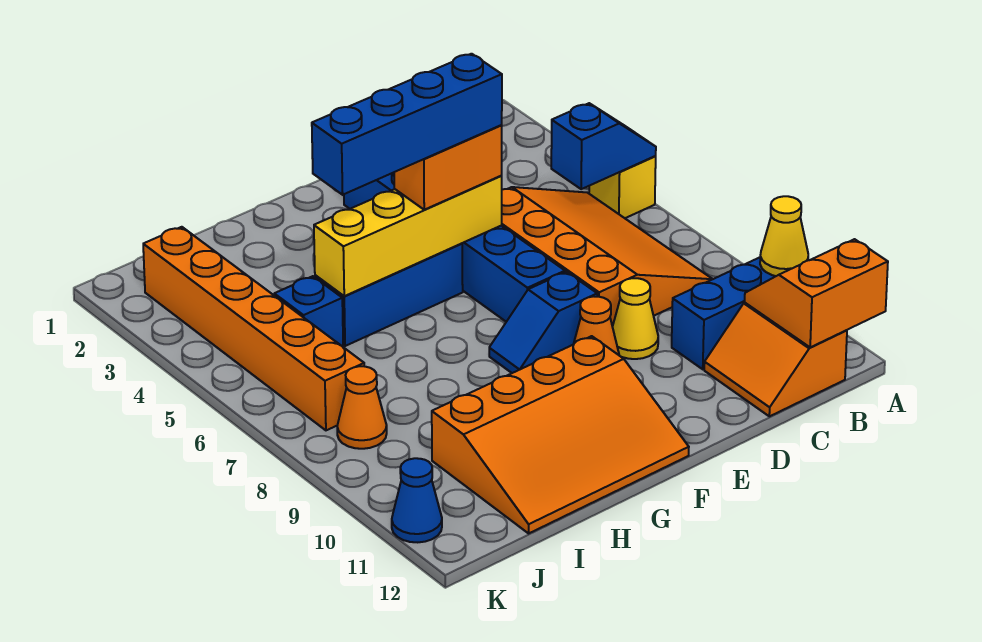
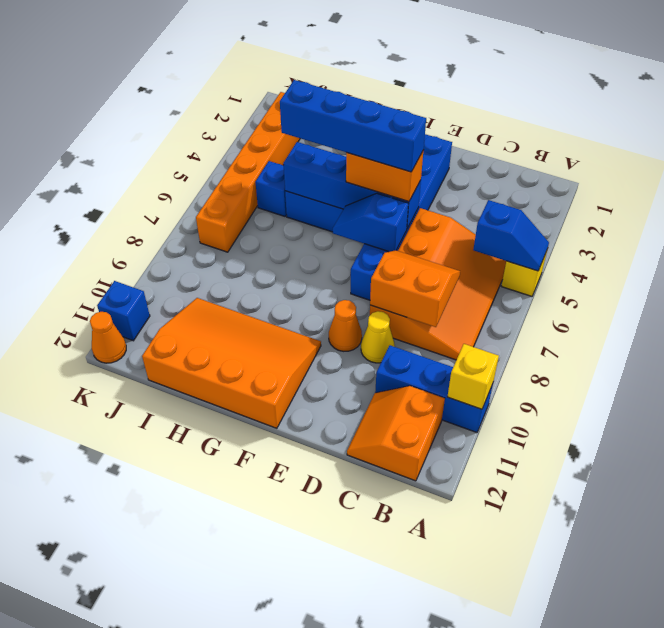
yellow 1x1 cone [760,196,808,276] -> yellow 1x1 brick [448,344,499,409]
orange 2x2 slope [745,239,888,347] -> orange 2x2 slope moved to [370,250,460,327]
yellow 1x4 brick [314,176,502,296] -> blue 1x4 brick [283,142,421,229]
blue 1x2 slope [489,272,597,373] -> blue 1x2 slope moved to [333,193,409,252]
orange 3x4 slope [432,336,689,533] -> orange 3x4 slope turned to [142,298,321,428]
orange 1x1 cone [337,366,387,449] -> orange 1x1 cone moved to [90,312,126,363]
blue 1x1 cone [392,458,442,542] -> blue 1x1 brick [97,281,150,341]

